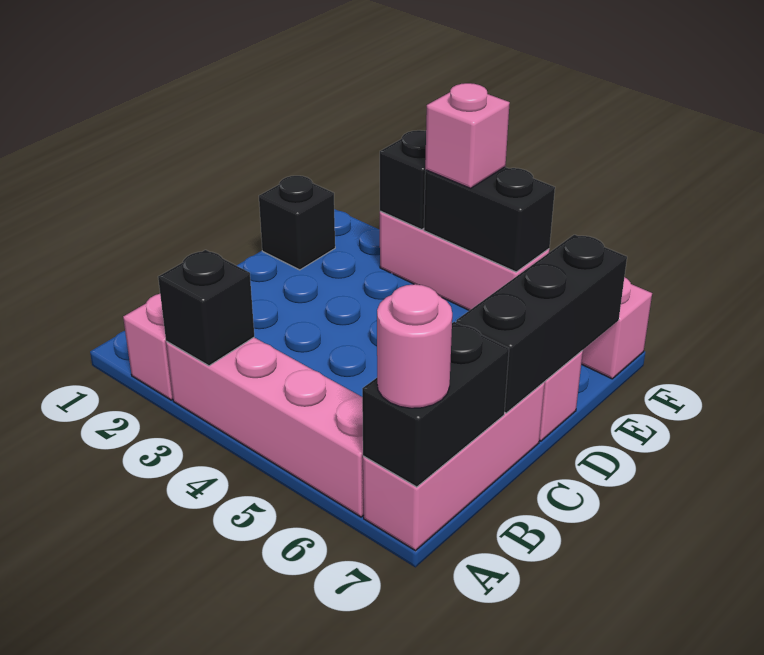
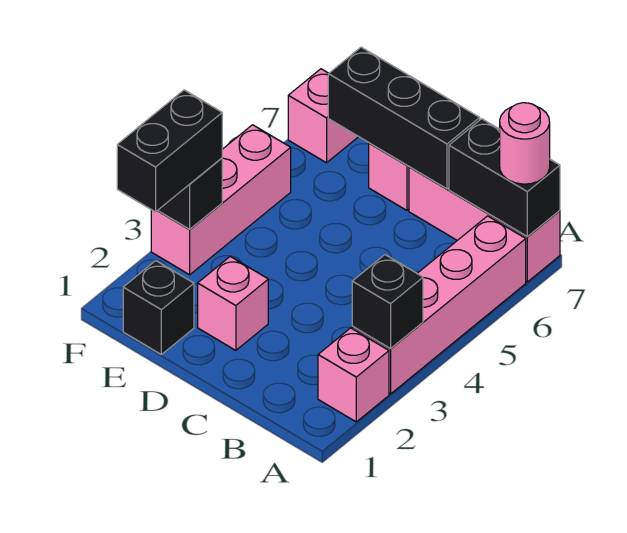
black 1x2 brick [424,167,555,272] -> black 1x2 brick moved to [117,90,222,212]
pink 1x1 brick [425,83,510,188] -> pink 1x1 brick moved to [198,257,268,350]

